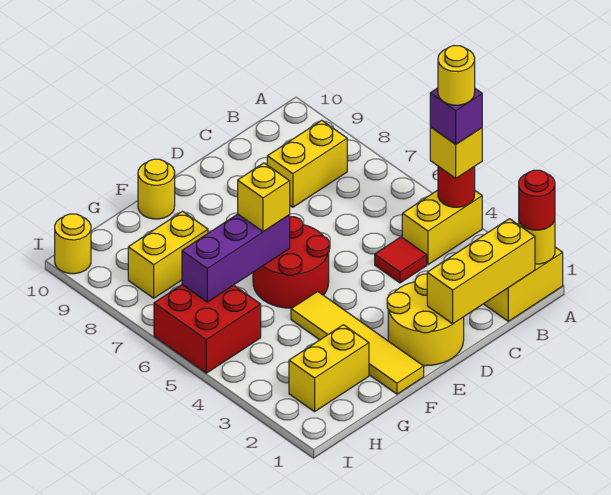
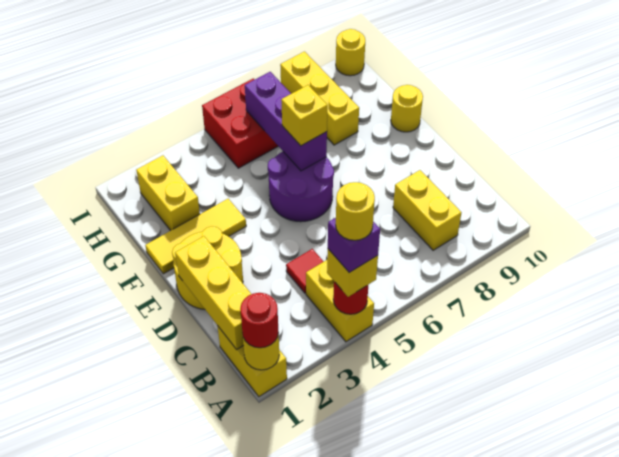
red 2x2 round brick [253,217,329,308] -> purple 2x2 round brick [268,152,334,222]
yellow 1x4 tile [291,292,424,394] -> yellow 1x3 tile [145,199,246,274]
yellow 1x2 brick [128,211,208,298] -> yellow 1x3 brick [280,52,359,145]

